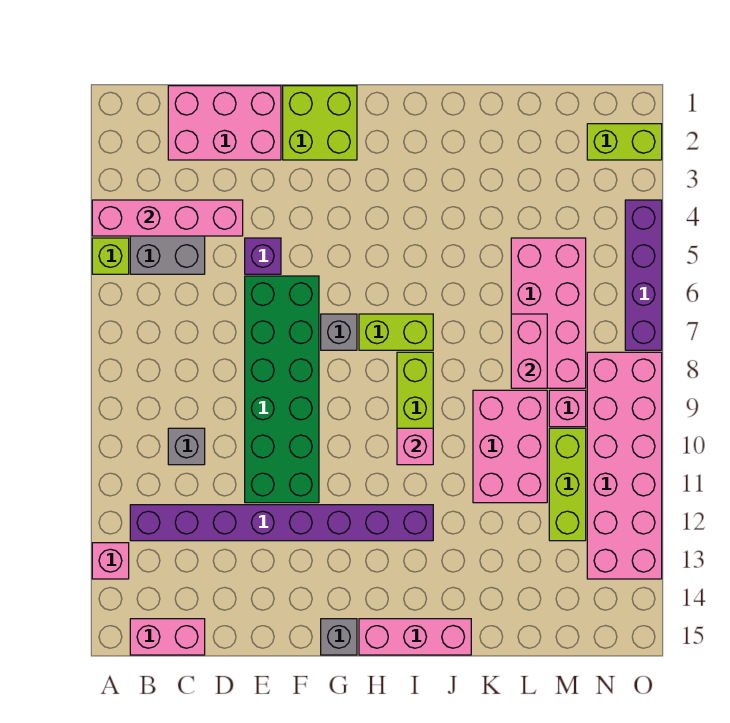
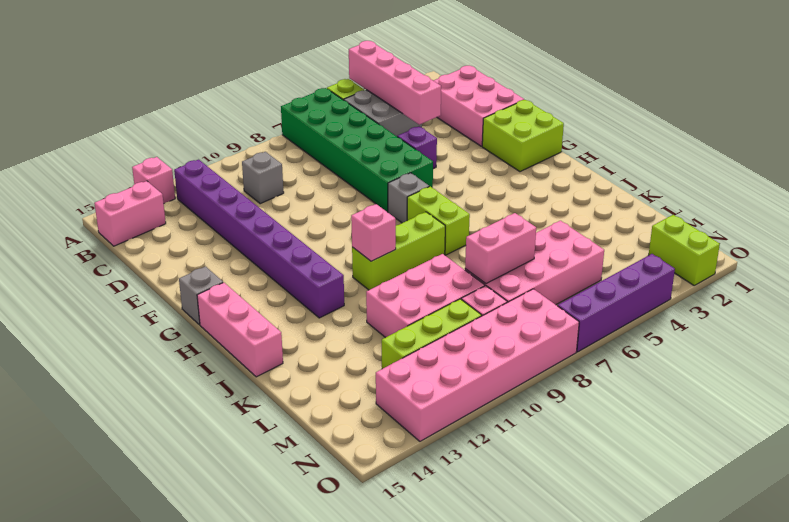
pink 1x2 brick [130,619,205,655] -> pink 1x2 brick turned to [94,181,166,246]
green 2x6 brick [245,276,319,503] -> green 2x6 brick turned to [281,88,433,212]

